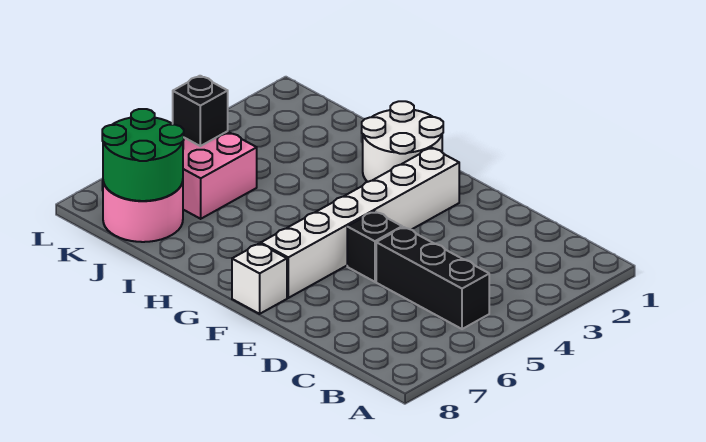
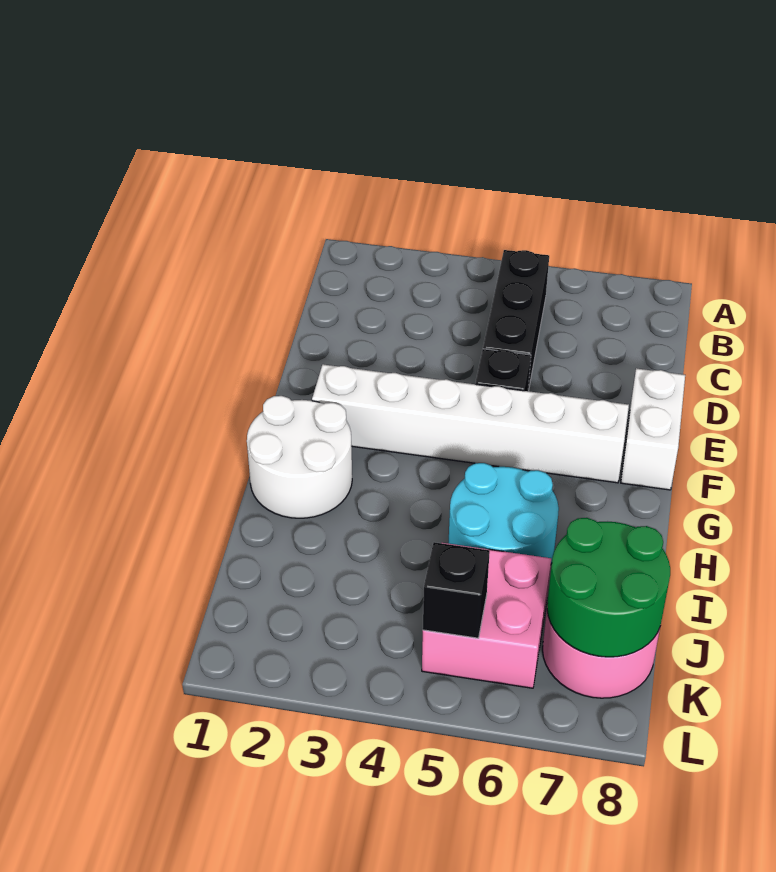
white 1x1 brick [232,243,287,314] -> white 1x2 brick [621,368,685,490]
none -> cyan 2x2 round brick [448,463,559,564]

